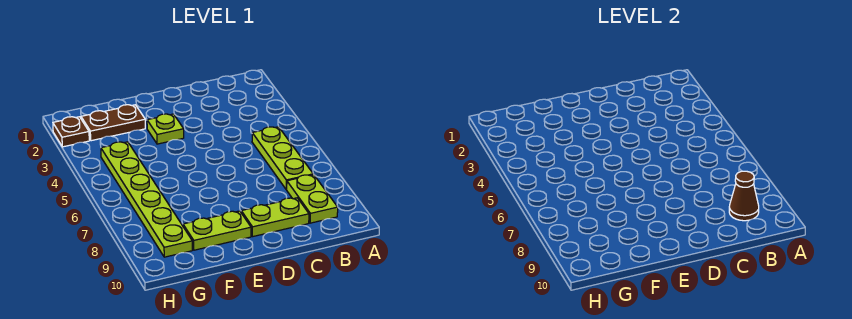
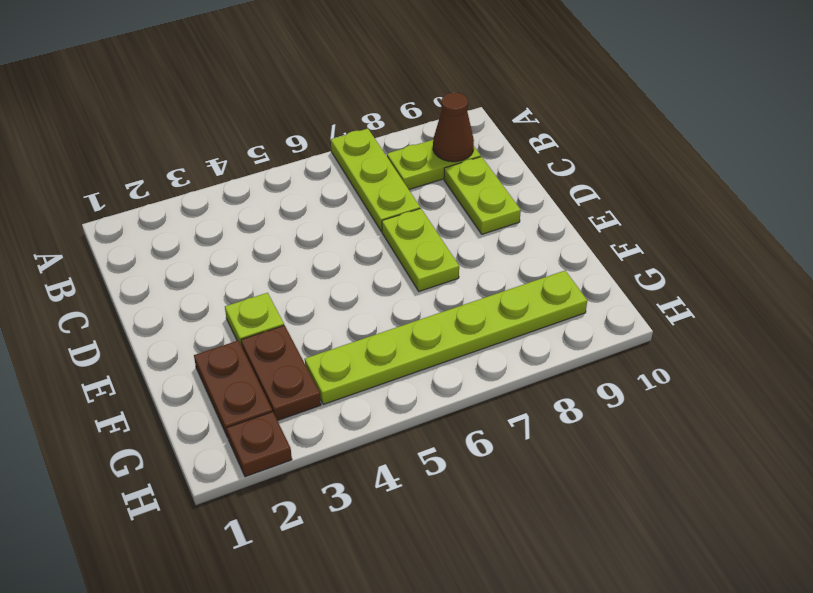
lime 1x3 plate [252,127,313,190] -> lime 1x3 plate turned to [331,129,420,232]
lime 1x2 plate [183,211,251,250] -> lime 1x2 plate moved to [382,208,459,291]
none -> brown 1x2 plate [241,325,321,421]

